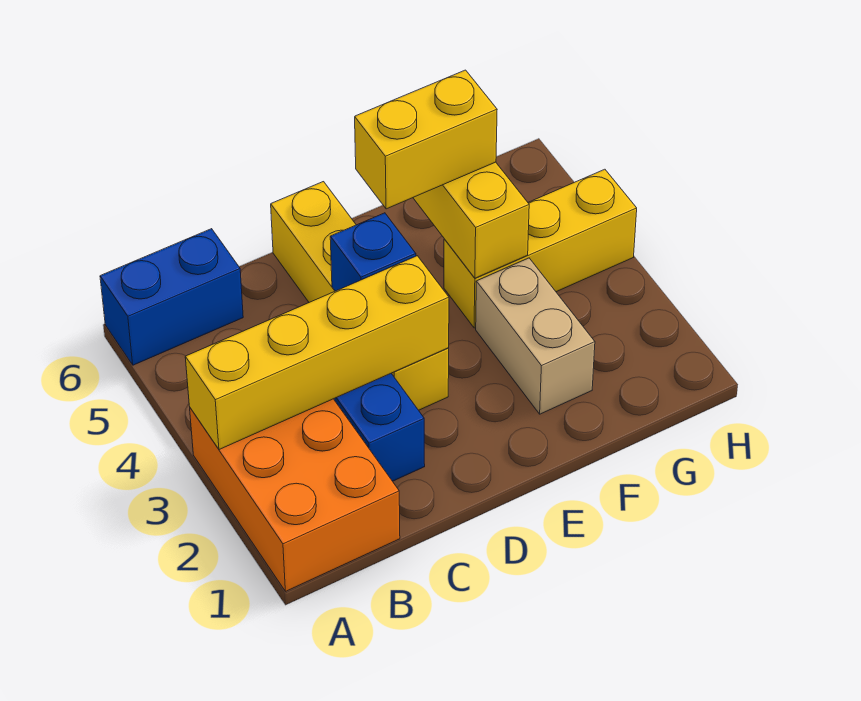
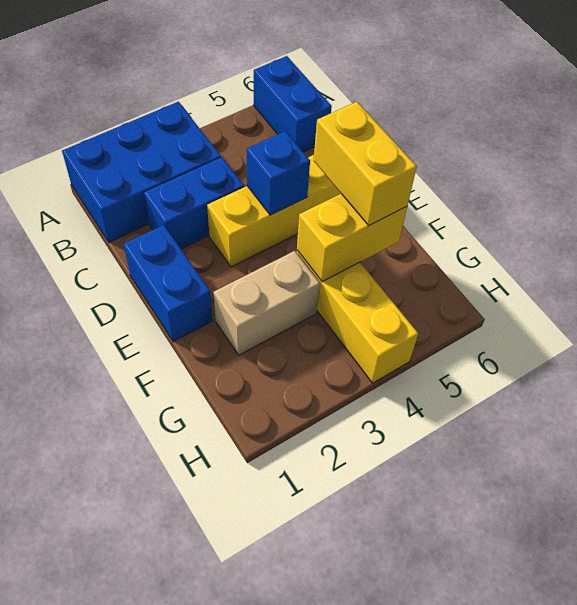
orange 2x3 brick [190,399,400,591] -> blue 2x3 brick [62,102,221,242]
yellow 1x4 brick [185,256,449,450] -> none
none -> blue 1x2 brick [124,225,213,342]

